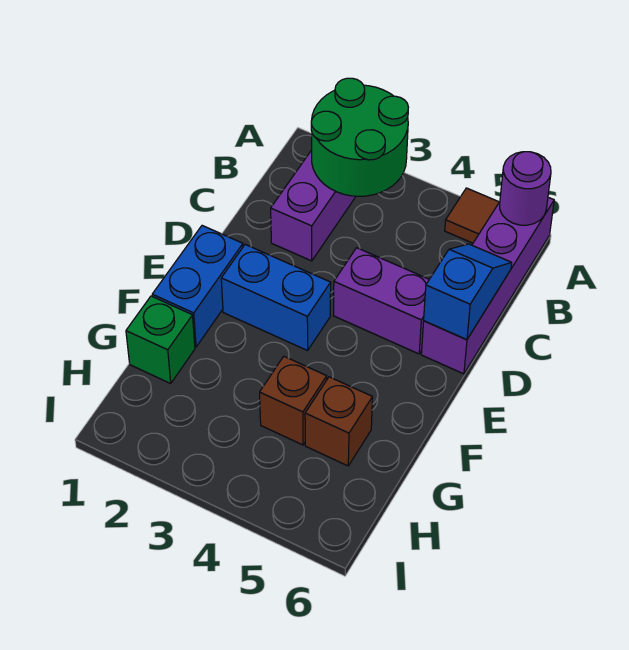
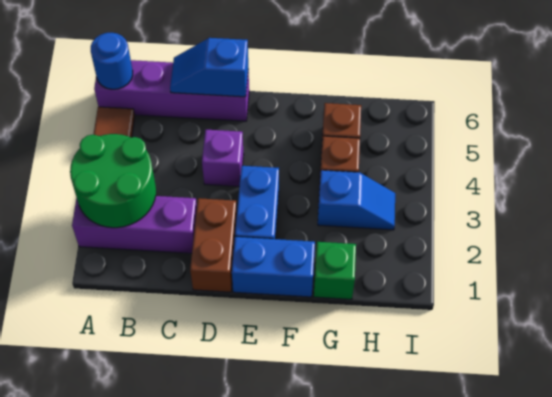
purple 1x1 round brick [500,152,551,225] -> blue 1x1 round brick [91,33,133,89]
none -> brown 1x2 brick [190,198,237,292]
purple 1x2 brick [333,248,429,354] -> purple 1x1 brick [202,130,244,187]
none -> blue 1x2 slope [318,170,395,230]

